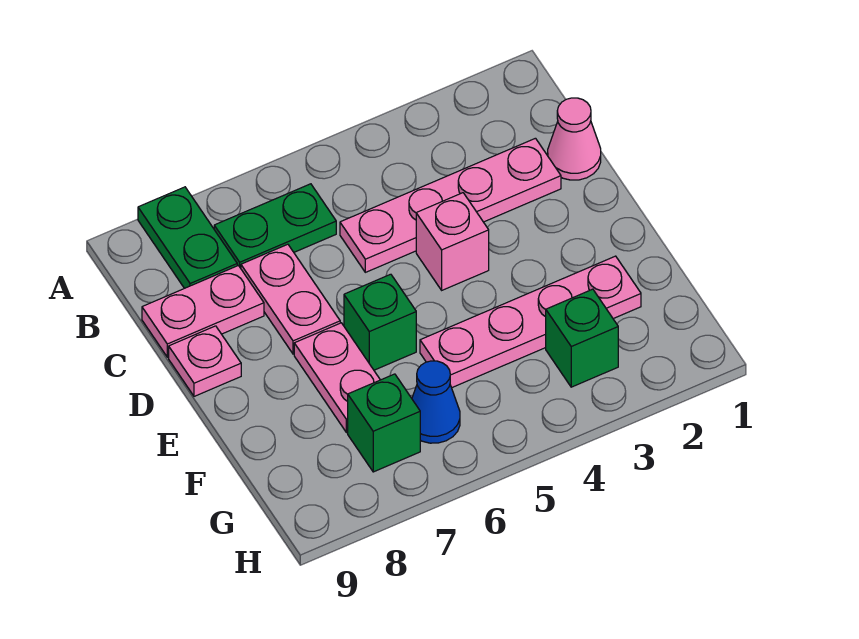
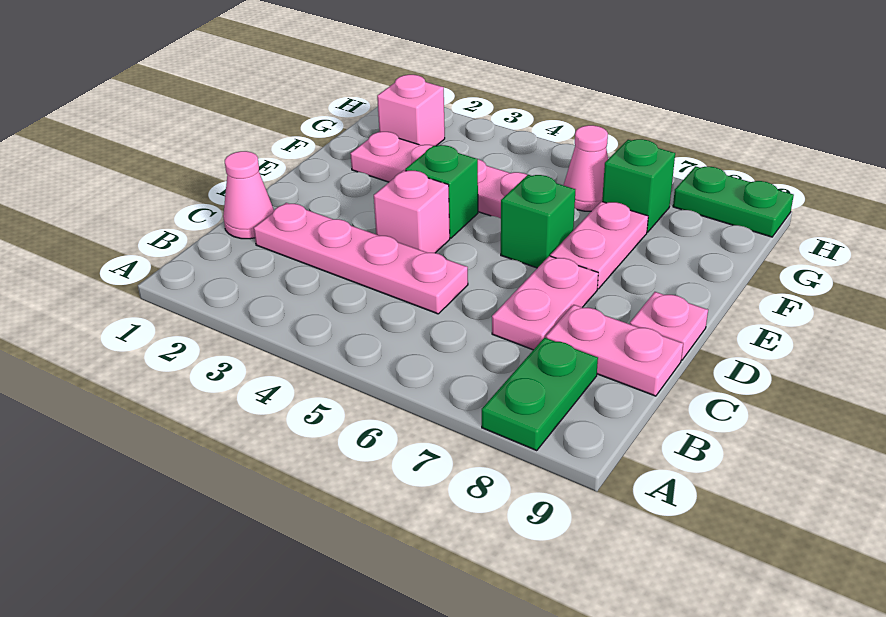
green 1x2 plate [214,184,336,268] -> green 1x2 plate moved to [673,166,794,237]
none -> pink 1x1 brick [377,75,445,146]
green 1x1 brick [546,289,618,387] -> green 1x1 brick moved to [405,145,478,238]
blue 1x1 cone [412,361,460,443] -> pink 1x1 cone [564,125,608,211]

